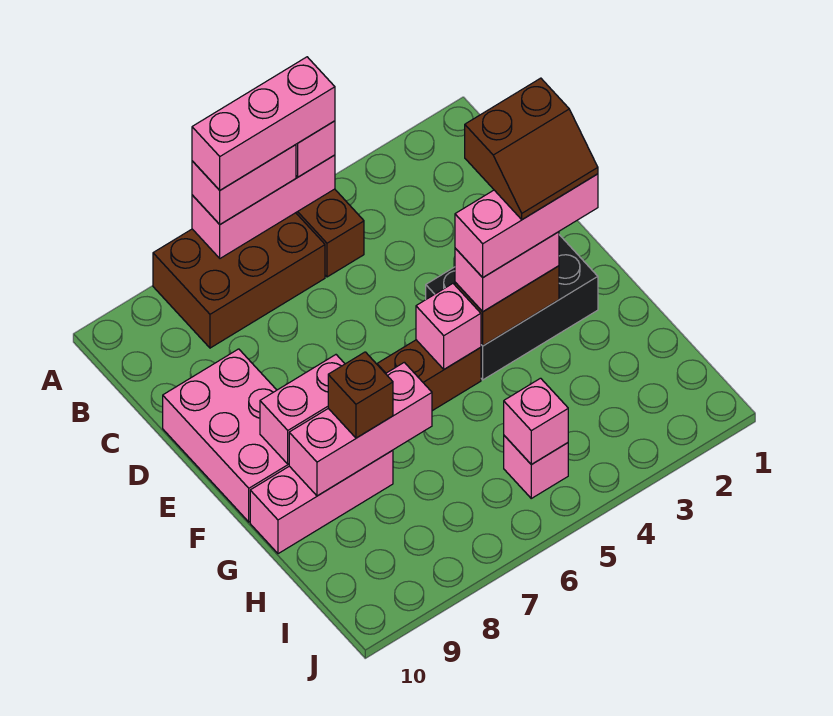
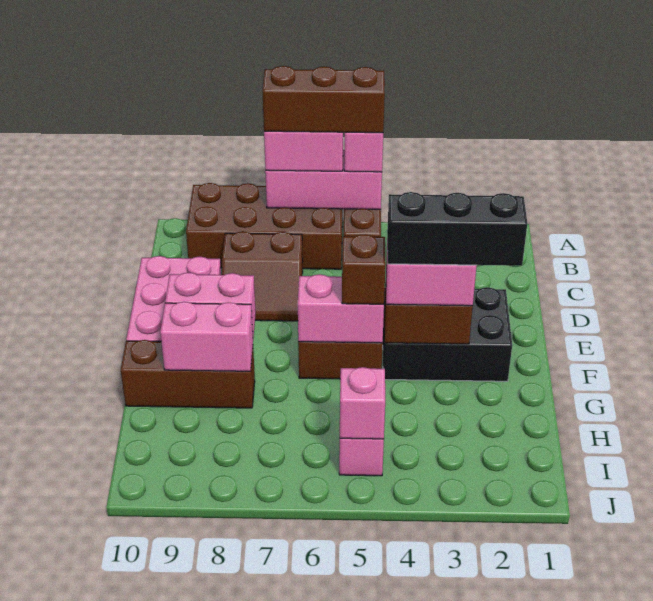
pink 1x3 brick [192,57,335,190] -> brown 1x3 brick [263,66,385,133]
brown 2x3 brick [153,213,325,348] -> brown 2x4 brick [186,183,342,269]
brown 2x2 slope [465,78,598,220] -> brown 2x2 slope moved to [222,231,303,321]
pink 1x3 brick [455,174,598,277] -> black 1x3 brick [387,192,527,266]
pink 1x1 brick [416,284,481,369] -> pink 1x2 brick [298,274,384,343]
pink 1x3 brick [289,362,432,496] -> pink 1x2 brick [160,302,253,371]
pink 1x3 brick [250,450,393,554] -> brown 1x3 brick [121,340,255,408]
brown 1x1 brick [328,352,393,438] -> brown 1x1 brick moved to [342,234,386,304]

